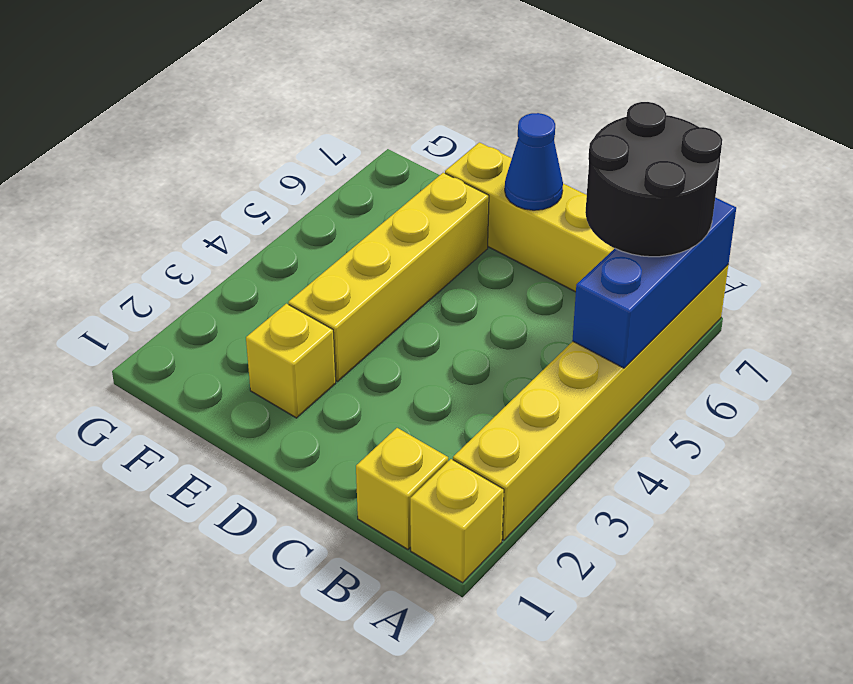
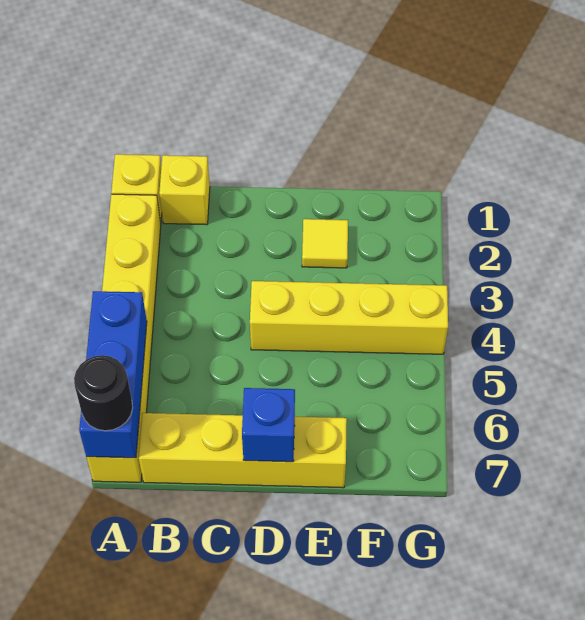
black 2x2 round brick [585,102,722,257] -> black 1x1 round brick [74,355,133,431]
blue 1x1 cone [505,113,563,210] -> blue 1x1 brick [242,388,295,462]
yellow 1x1 brick [246,303,336,418] -> yellow 1x1 tile [302,219,348,268]
yellow 1x4 brick [288,173,489,381] -> yellow 1x4 brick turned to [250,281,448,354]

